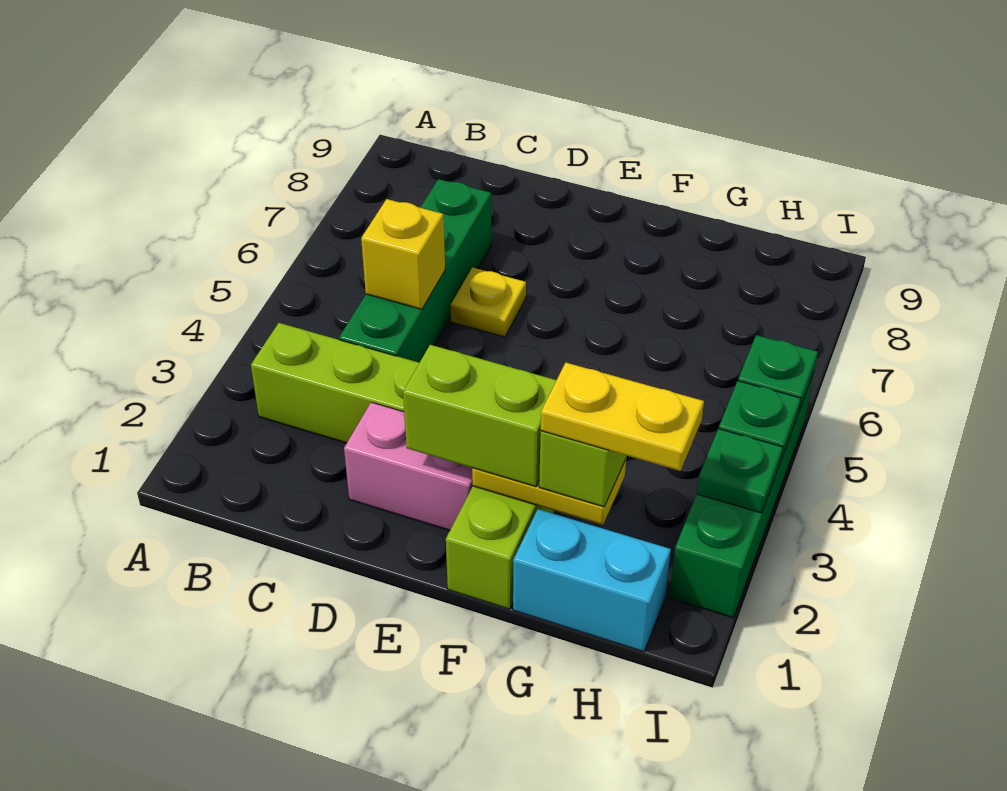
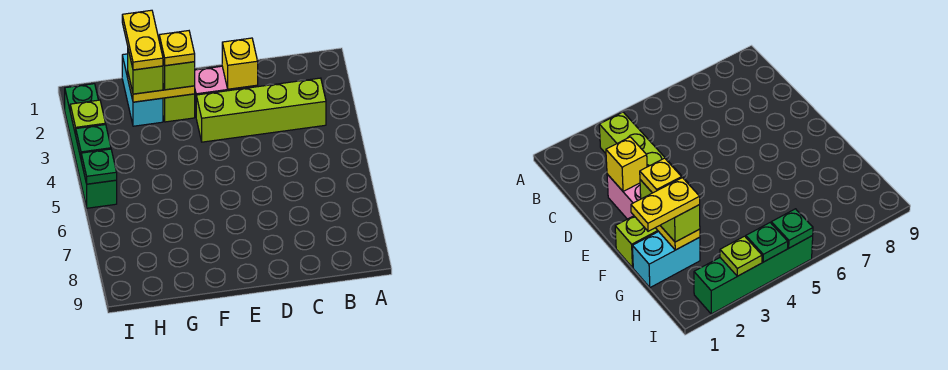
green 1x4 brick [339,179,492,363] -> none
yellow 1x1 brick [361,199,445,309] -> yellow 1x1 brick moved to [222,38,258,89]
yellow 1x1 plate [450,267,526,337] -> yellow 1x1 plate moved to [159,31,195,66]
lime 1x2 brick [403,345,556,487] -> lime 1x1 brick [163,61,195,90]
cyan 1x2 brick [513,509,671,652] -> cyan 1x2 brick turned to [122,54,163,126]
yellow 1x2 plate [541,363,704,471] -> yellow 1x2 plate turned to [122,10,163,70]
green 1x1 plate [697,429,783,513] -> lime 1x1 plate [70,100,106,135]

